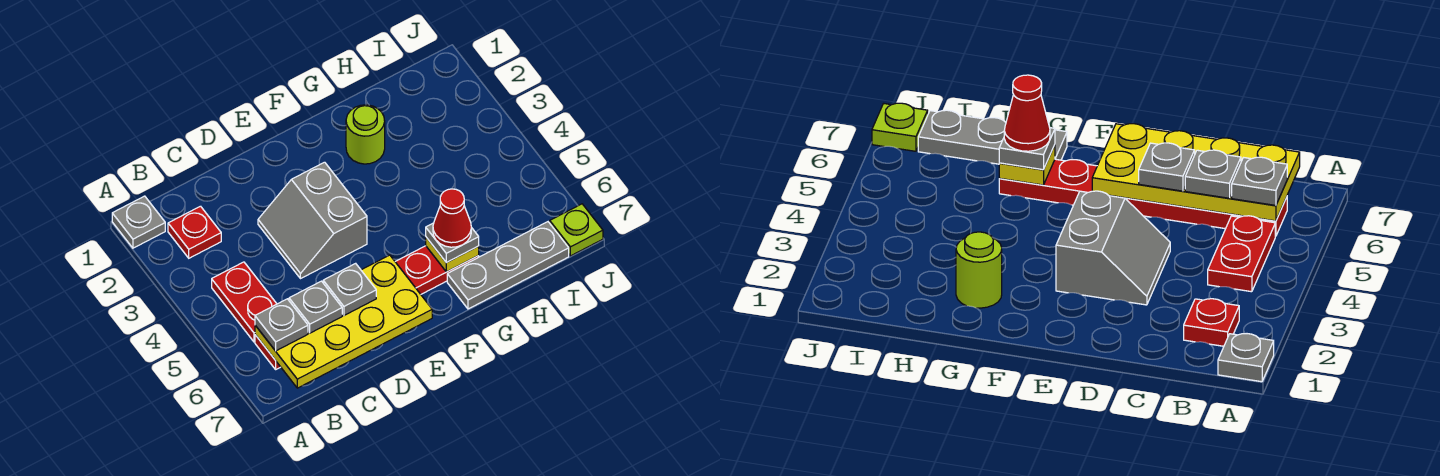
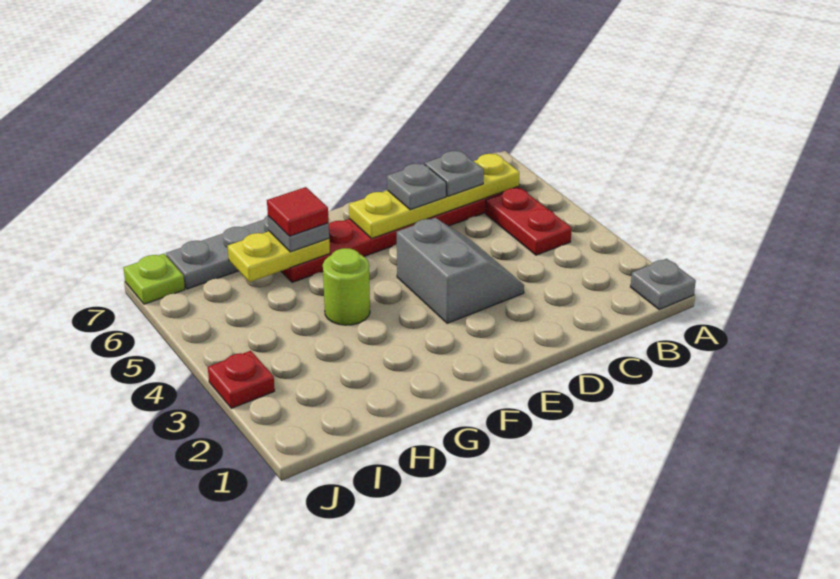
red 1x1 plate [168,206,221,258] -> red 1x1 plate moved to [208,351,275,408]
yellow 2x4 plate [255,255,432,388] -> yellow 1x4 plate [349,154,519,238]
grey 1x1 plate [255,299,308,351] -> none
lime 1x1 round brick [346,105,385,164] -> lime 1x1 round brick moved to [323,248,370,325]
yellow 1x1 plate [426,237,479,272] -> yellow 1x2 plate [228,231,330,282]
red 1x1 cone [433,189,471,247] -> red 1x1 tile [267,187,329,236]

